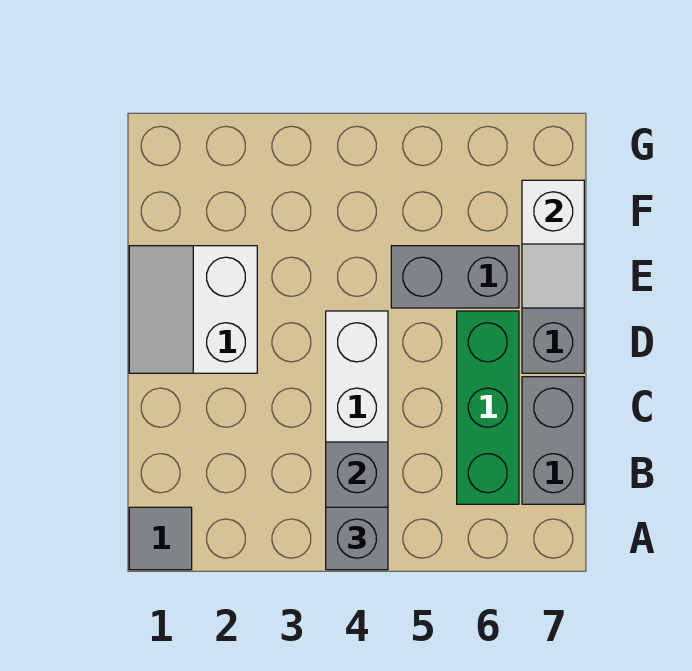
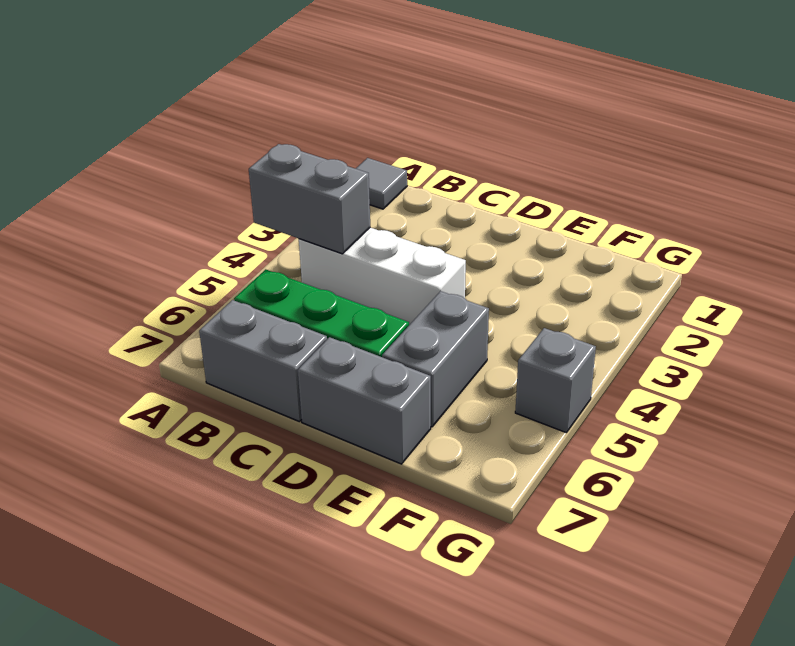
grey 1x1 brick [326,507,388,570] -> grey 1x1 brick moved to [515,328,596,432]
white 2x2 slope [129,246,257,373] -> none
white 1x2 slope [522,180,584,308] -> none

